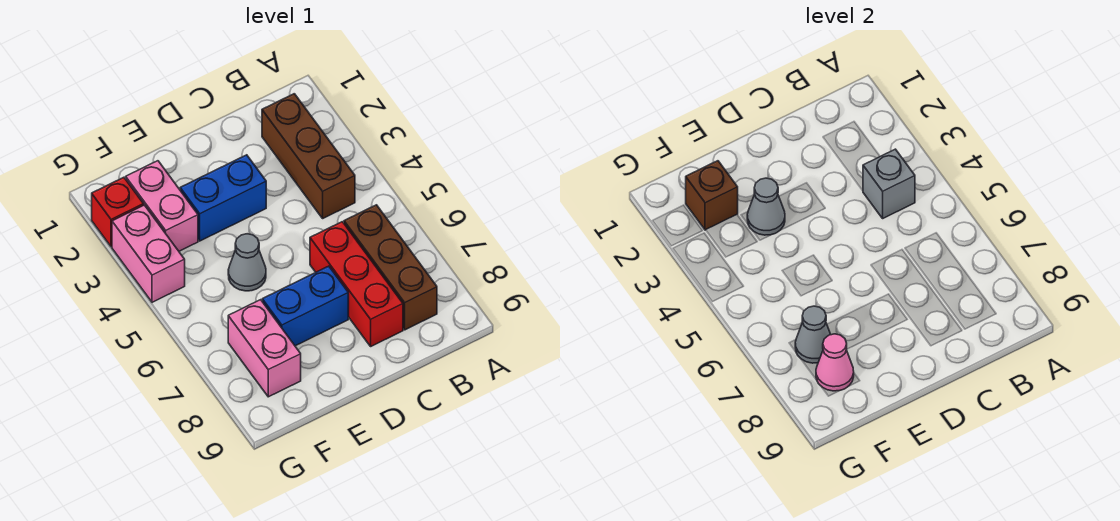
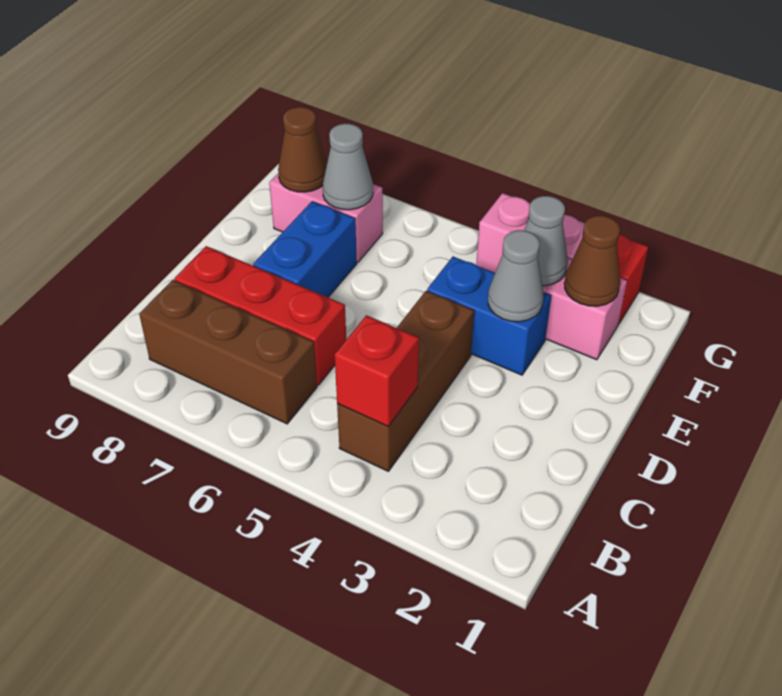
brown 1x3 brick [262,94,355,218] -> brown 1x3 brick turned to [337,291,474,471]
grey 1x1 brick [863,149,915,218] -> red 1x1 brick [335,315,419,426]
blue 1x2 brick [180,155,266,241] -> blue 1x2 brick turned to [427,257,552,375]
grey 1x1 cone [228,234,266,291] -> grey 1x1 cone moved to [524,196,568,286]
brown 1x1 brick [686,161,738,230] -> brown 1x1 cone [564,216,620,306]
pink 1x1 cone [816,334,854,391] -> brown 1x1 cone [278,107,327,192]

